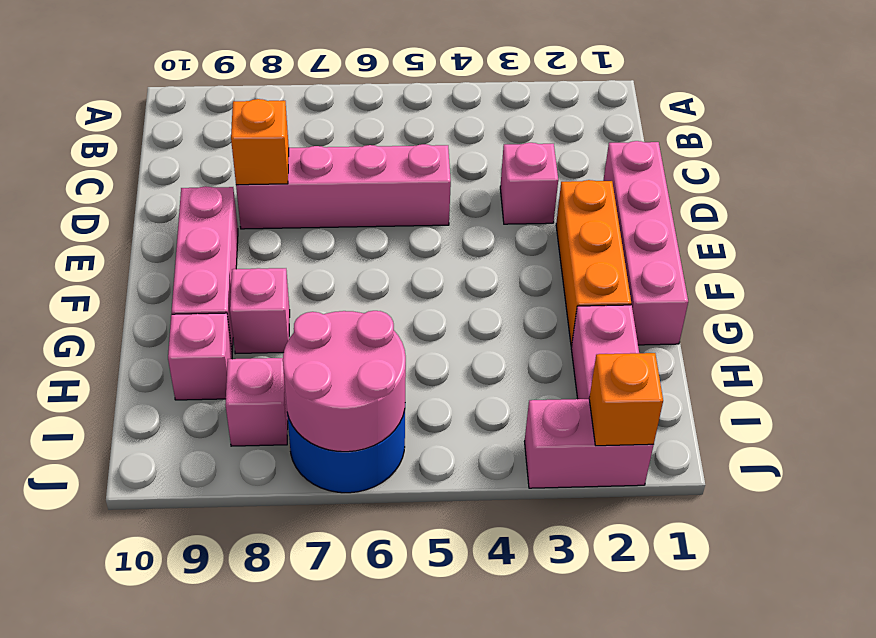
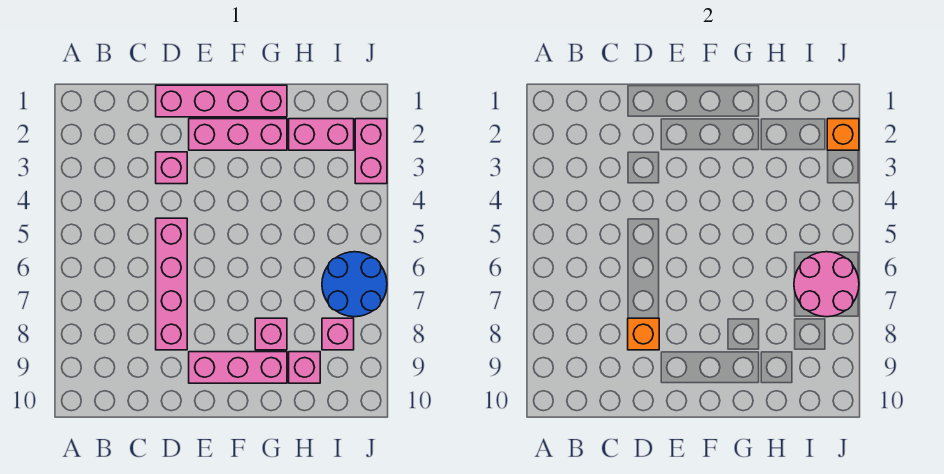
orange 1x3 brick [556,180,631,346] -> pink 1x3 brick [189,119,287,150]

